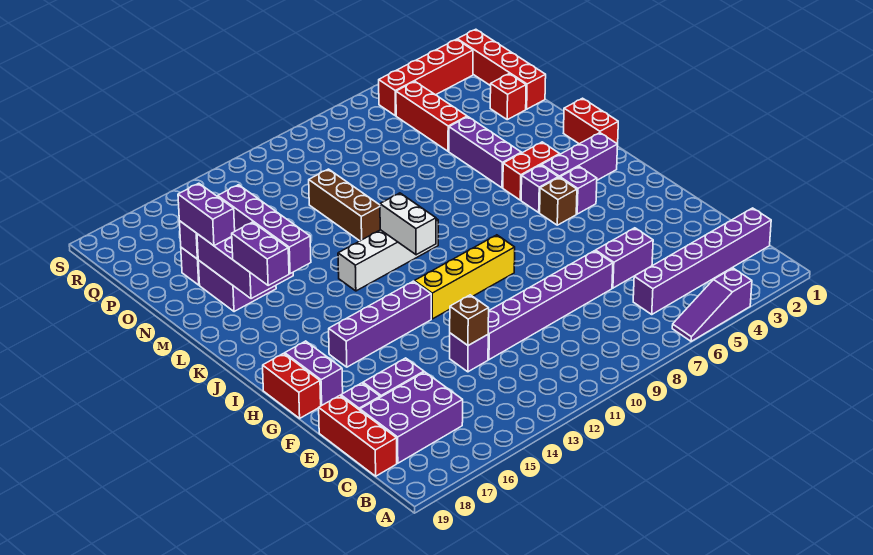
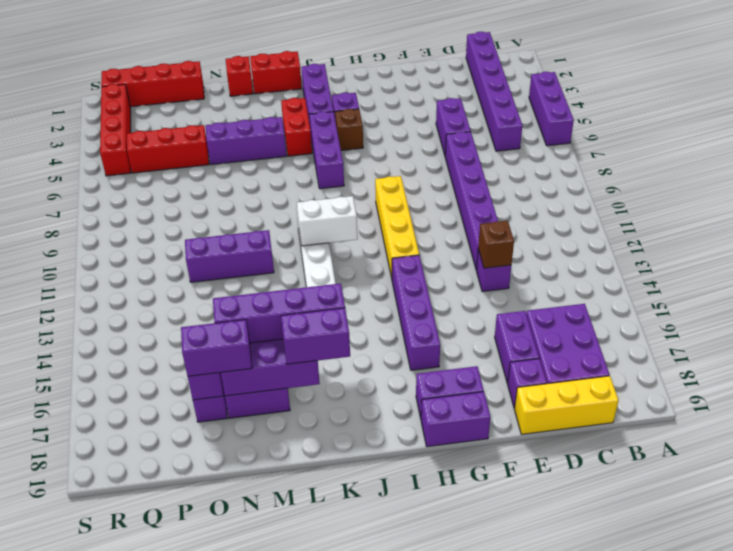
purple 1x3 slope [672,268,752,341] -> purple 1x3 brick [529,72,574,146]
red 1x3 brick [319,396,397,476] -> yellow 1x3 brick [515,376,619,434]
red 1x2 brick [263,353,321,418] -> purple 1x2 brick [421,392,490,447]
purple 1x1 brick [521,165,558,213] -> purple 1x3 brick [309,112,344,189]
brown 1x3 brick [309,169,380,241] -> purple 1x3 brick [185,230,274,282]
red 1x1 brick [490,74,526,120] -> red 1x1 brick moved to [226,56,253,96]

